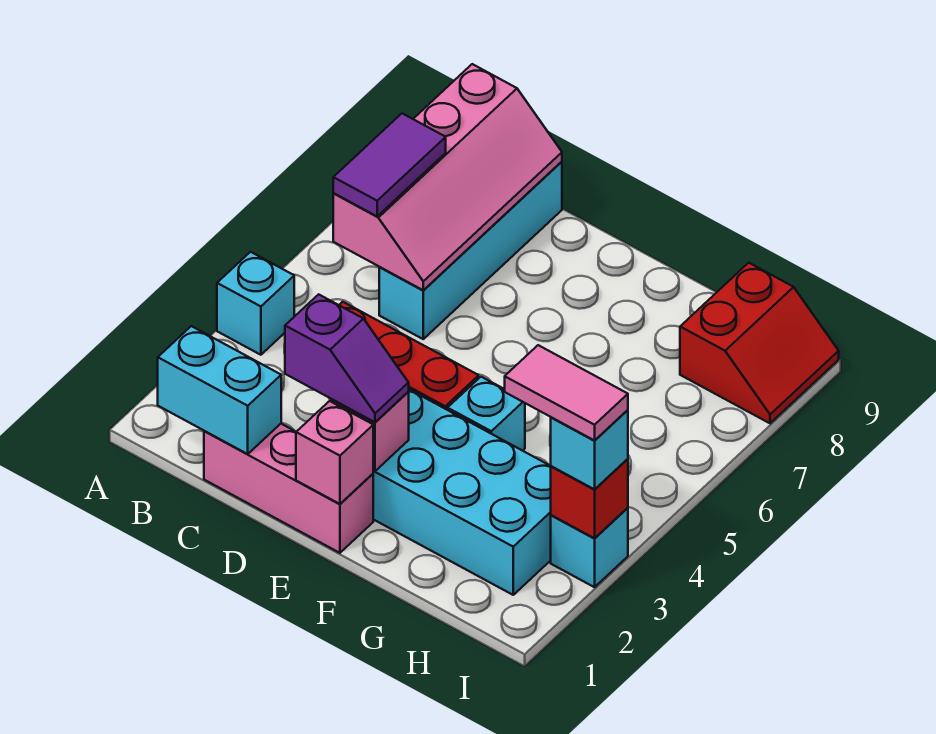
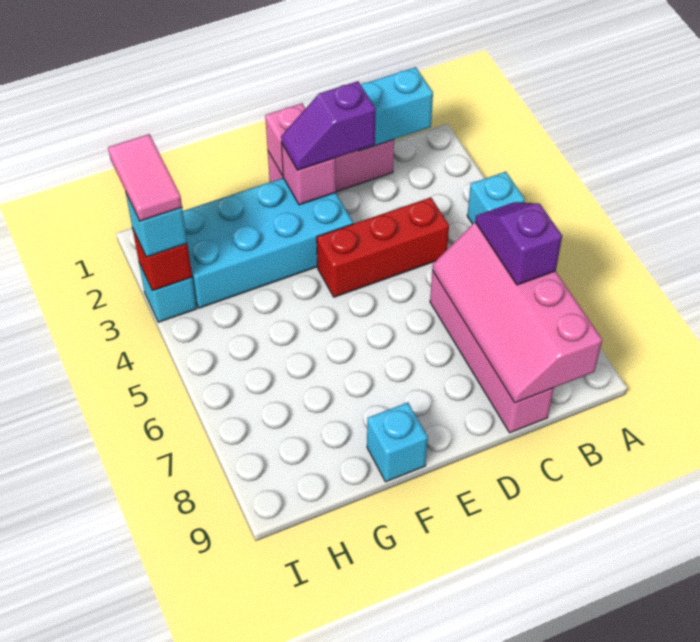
purple 1x2 tile [333,113,446,216] -> purple 1x2 slope [475,202,562,285]
cyan 1x4 brick [379,162,562,339] -> pink 1x4 brick [430,271,554,433]
cyan 1x1 brick [448,377,525,451] -> cyan 1x1 brick moved to [367,402,428,482]
pink 1x2 tile [505,345,628,440] -> pink 1x2 tile turned to [108,134,182,221]
red 2x2 slope [680,263,839,423] -> none

